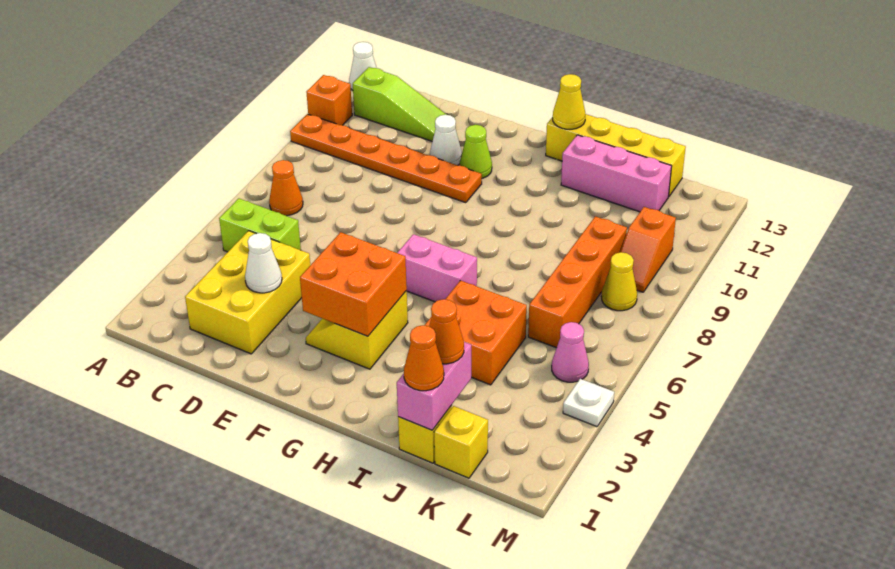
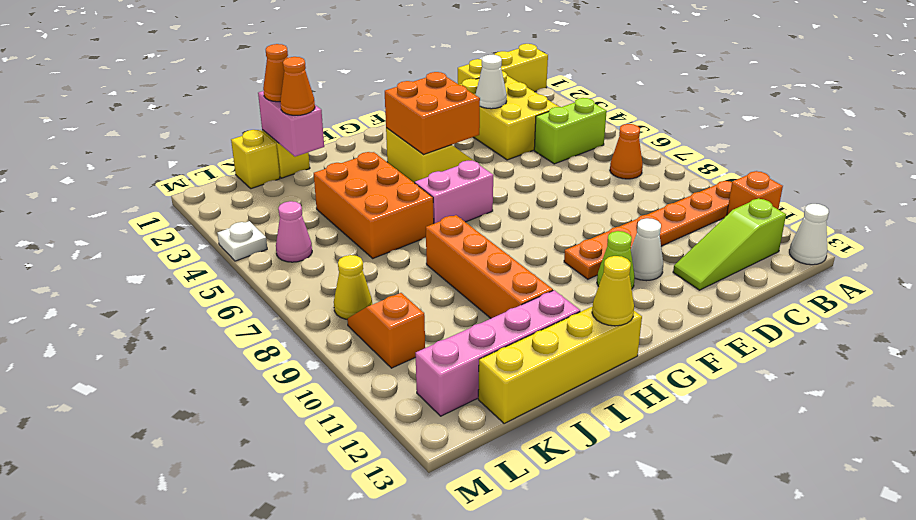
none -> yellow 1x3 brick [458,44,548,92]
orange 2x2 brick [424,281,527,385] -> orange 2x3 brick [314,152,434,258]
pink 1x3 brick [561,135,672,212] -> pink 1x4 brick [416,290,580,416]
orange 1x4 brick [528,216,627,348] -> orange 1x4 brick moved to [426,215,553,318]

